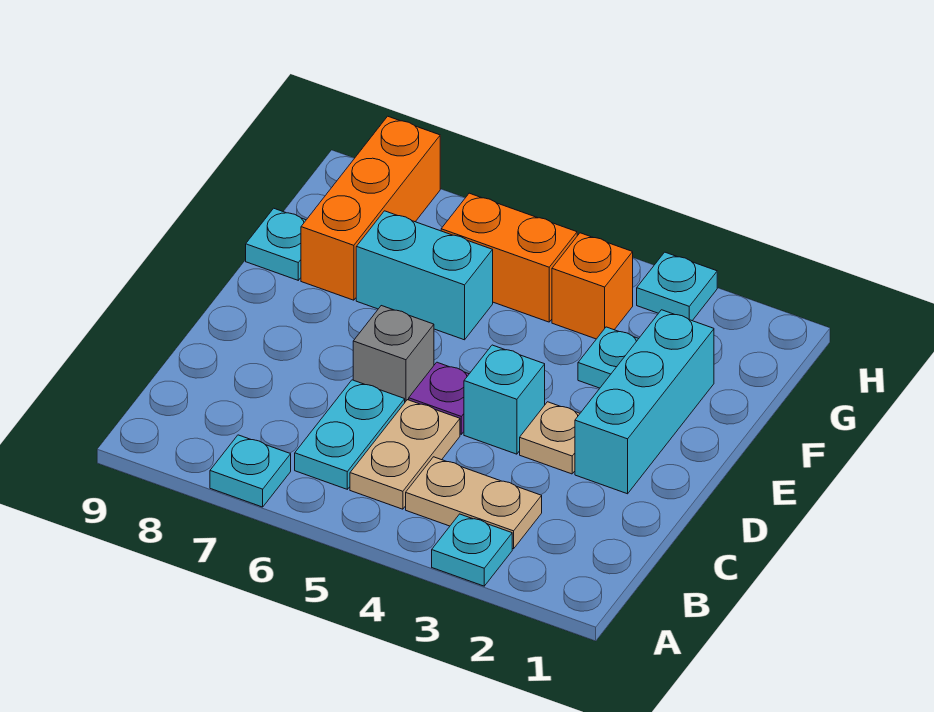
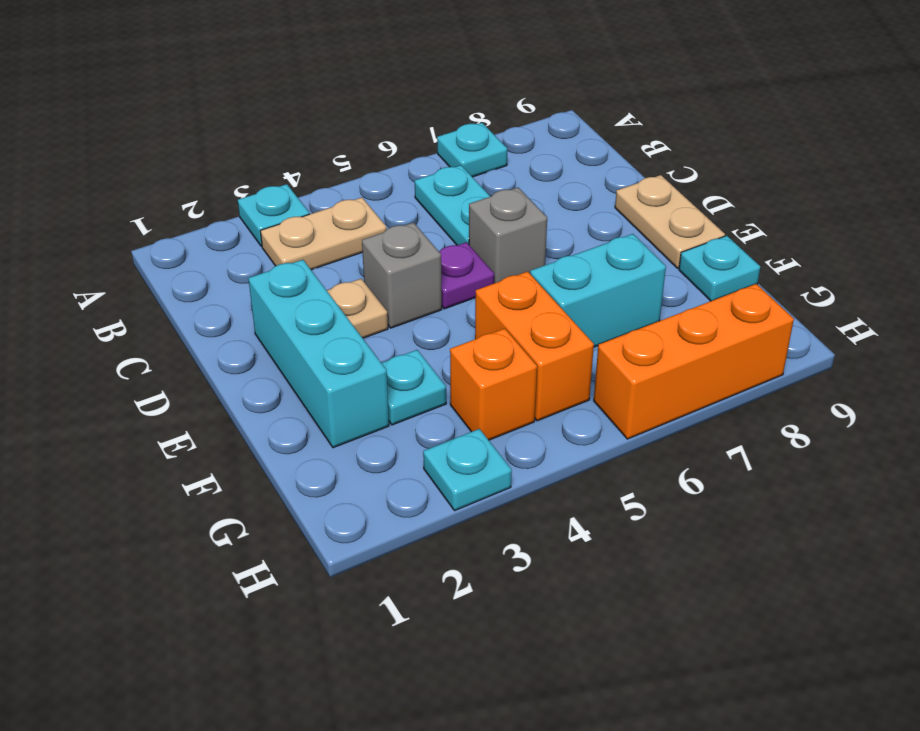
tan 1x2 plate [350,400,460,509] -> tan 1x2 plate moved to [615,175,725,268]
cyan 1x1 brick [464,345,545,454] -> grey 1x1 brick [362,223,442,328]
orange 1x3 brick [301,116,440,300] -> orange 1x3 brick turned to [594,284,794,439]
orange 1x2 brick [441,193,577,322] -> orange 1x2 brick turned to [475,272,594,421]

